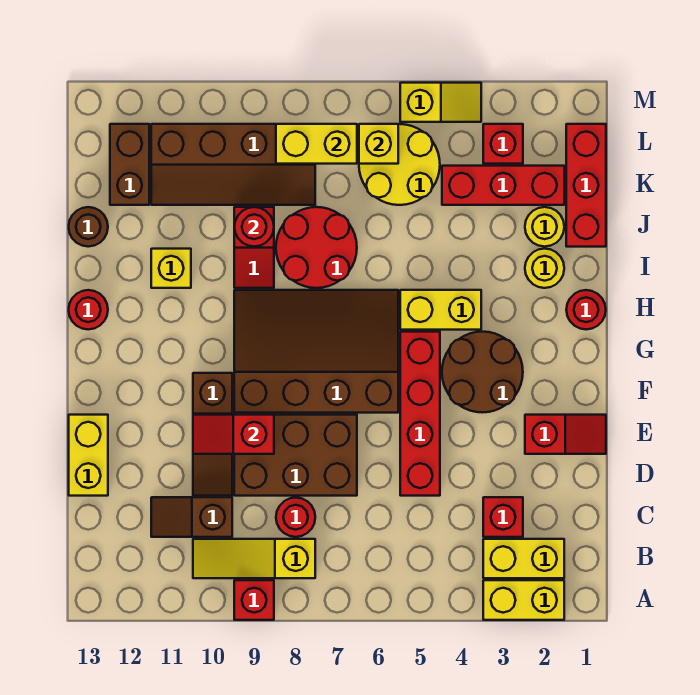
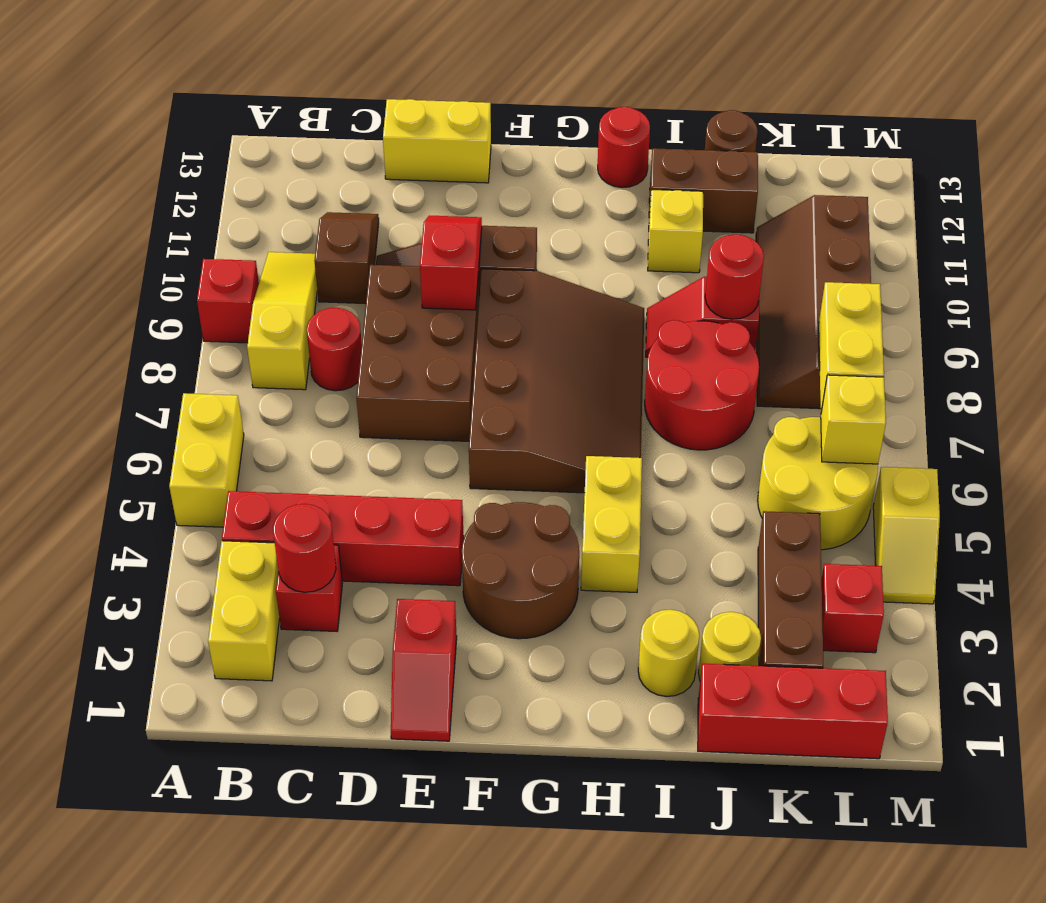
yellow 1x2 brick [483,580,564,620] -> yellow 1x2 brick moved to [169,393,244,527]
red 1x4 brick [400,332,440,496] -> red 1x4 brick moved to [222,491,464,586]
red 1x1 round brick [566,290,606,329] -> red 1x1 round brick moved to [273,504,336,592]
red 1x3 brick [442,166,564,205] -> brown 1x3 brick [758,511,823,668]
brown 1x2 brick [110,124,149,205] -> brown 1x2 brick moved to [649,148,758,233]

